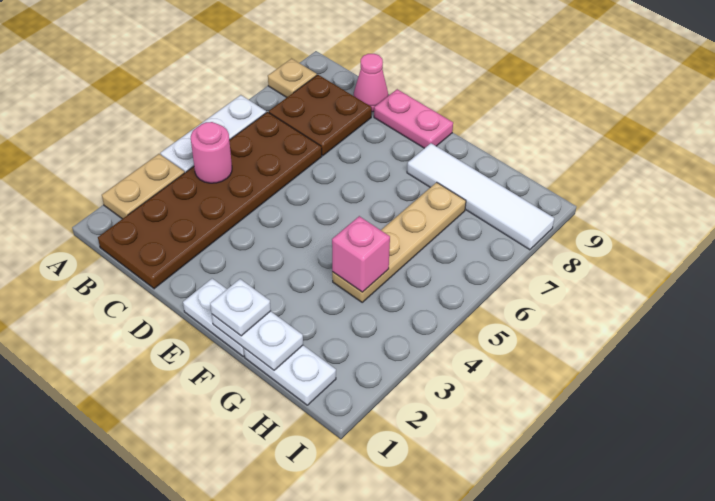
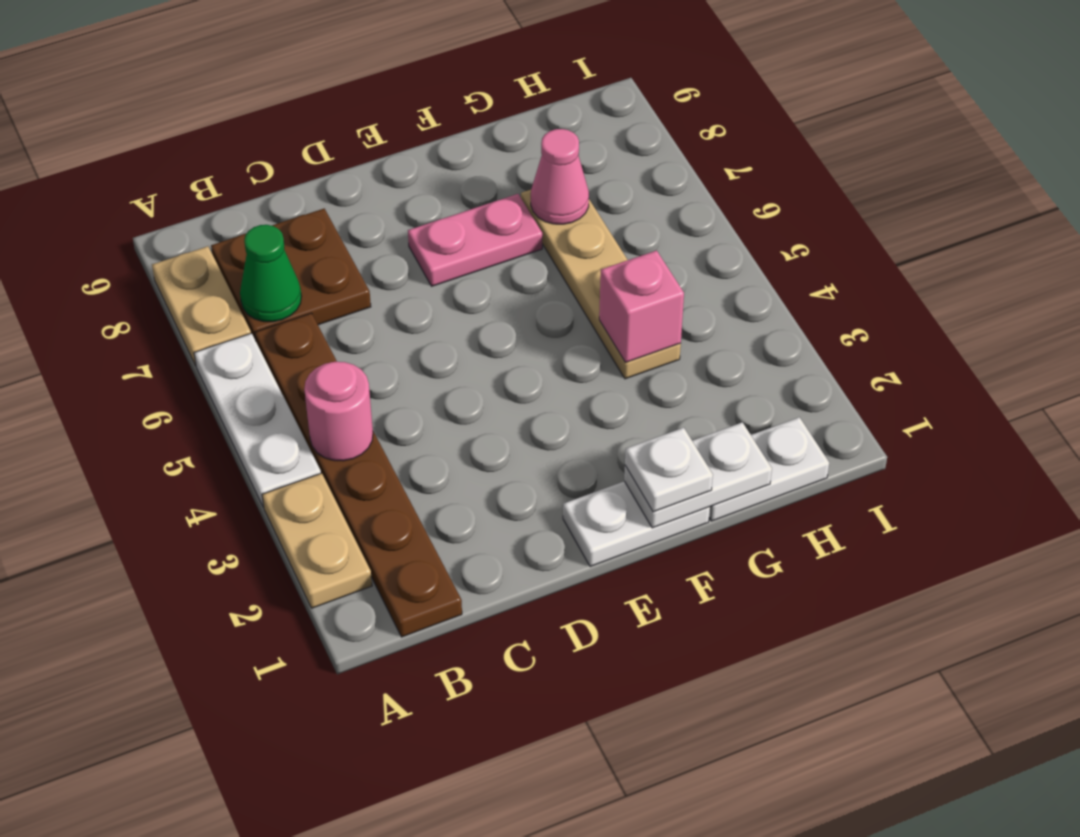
tan 1x1 plate [268,59,317,98] -> tan 1x2 plate [152,246,251,366]
brown 2x6 plate [98,112,322,289] -> brown 1x6 plate [255,313,462,637]
none -> green 1x1 cone [240,225,301,322]
pink 1x1 cone [354,54,388,112] -> pink 1x1 cone moved to [531,129,589,224]
pink 1x2 plate [374,89,453,148] -> pink 1x2 plate moved to [408,194,542,286]
white 1x4 tile [407,143,554,250] -> none

